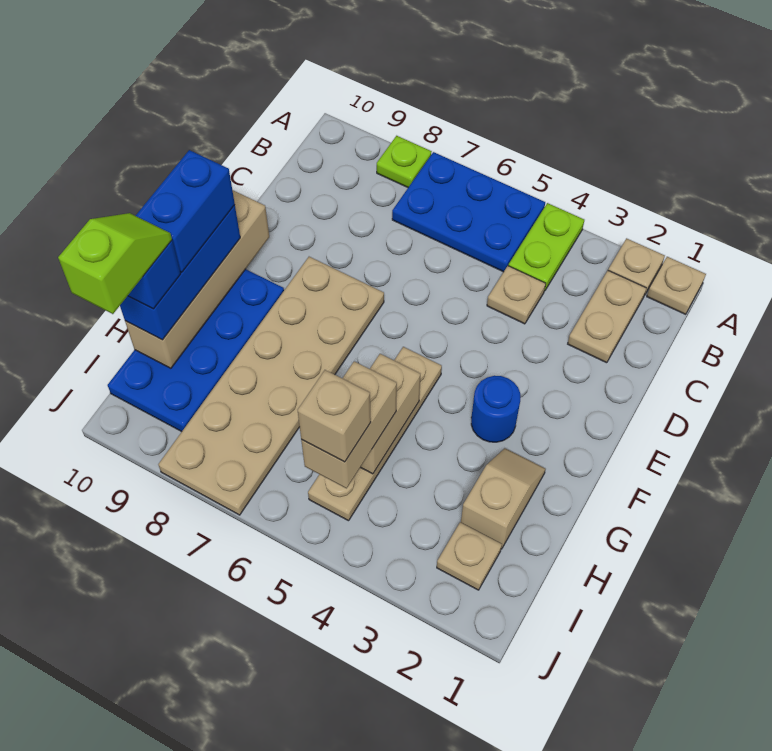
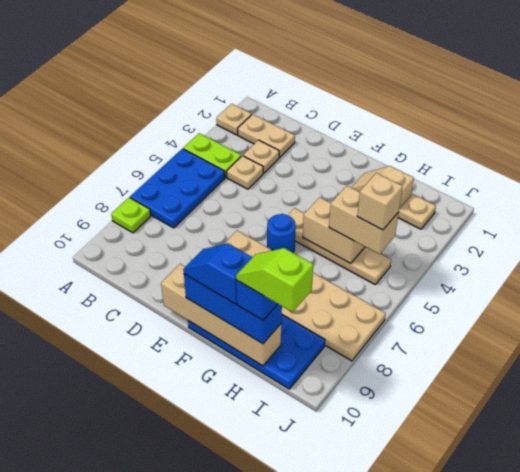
tan 1x1 plate [647,257,706,314] -> tan 1x1 plate moved to [243,140,279,173]
blue 1x1 round brick [471,376,520,442] -> blue 1x1 round brick moved to [267,214,296,252]
blue 1x2 brick [136,150,235,272] -> blue 1x2 slope [183,243,253,304]

